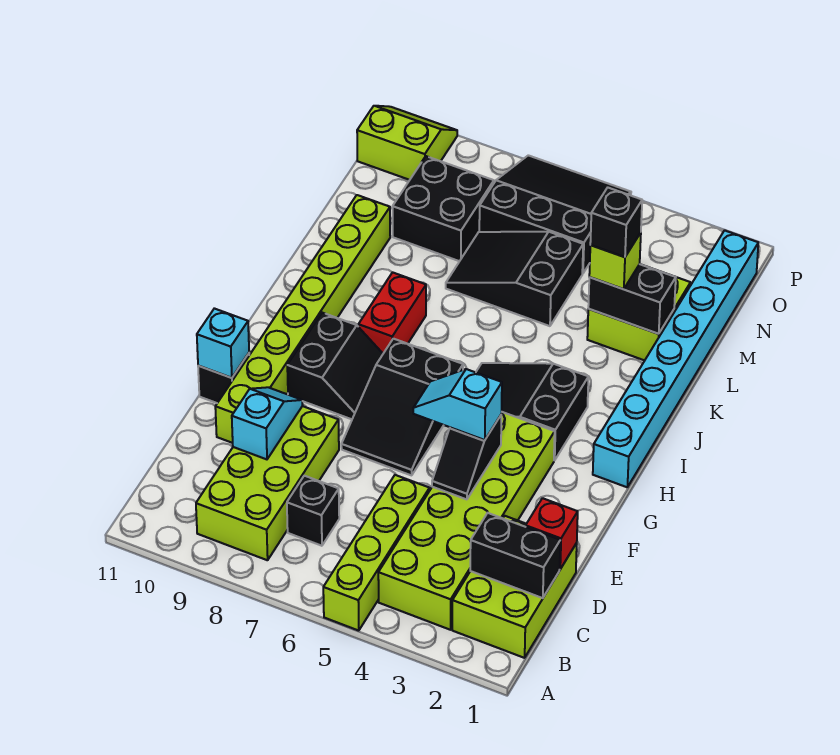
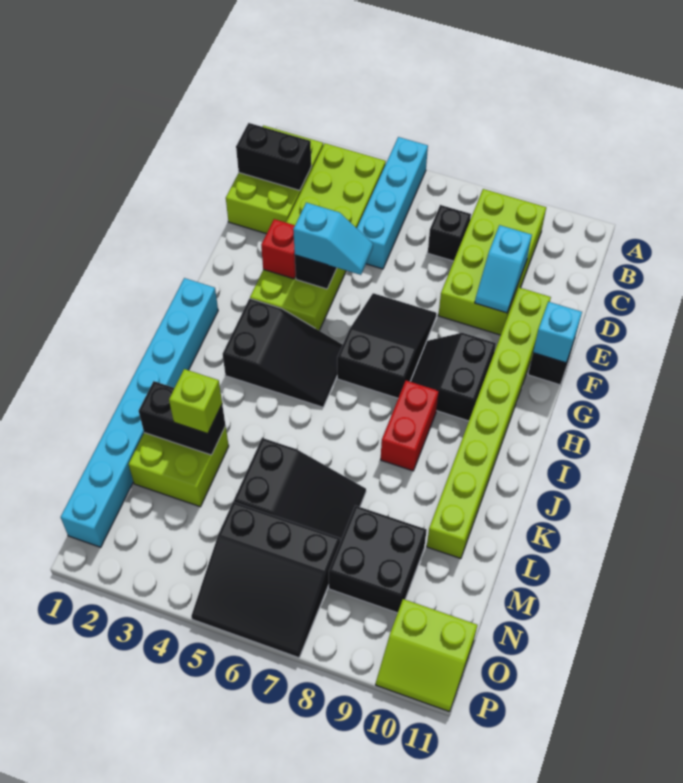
lime 1x4 brick [323,475,430,631] -> cyan 1x4 brick [357,137,428,269]
red 1x1 brick [526,498,578,569] -> red 1x1 brick moved to [261,219,296,279]
black 1x1 brick [590,188,642,257] -> none

